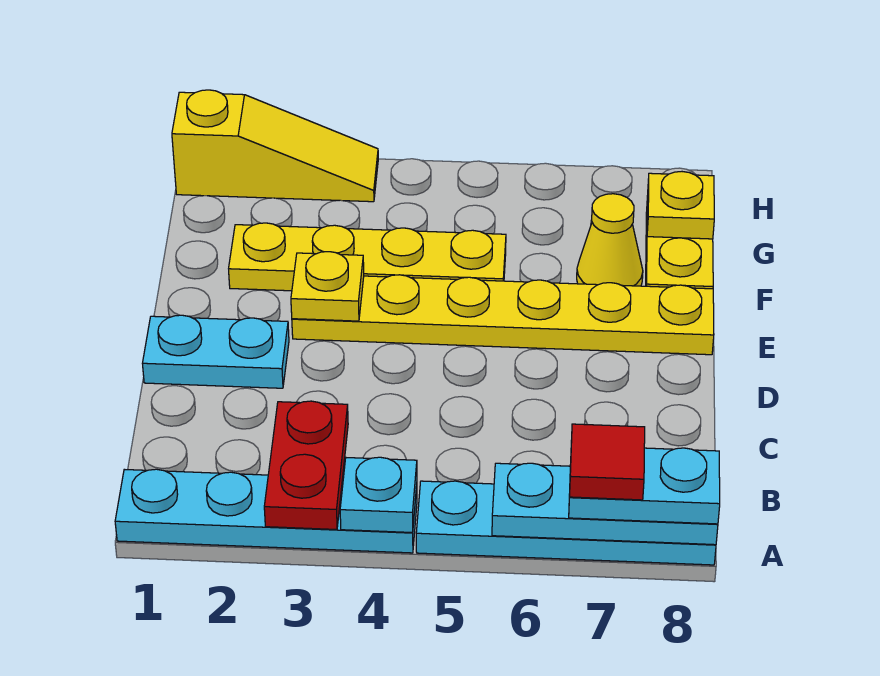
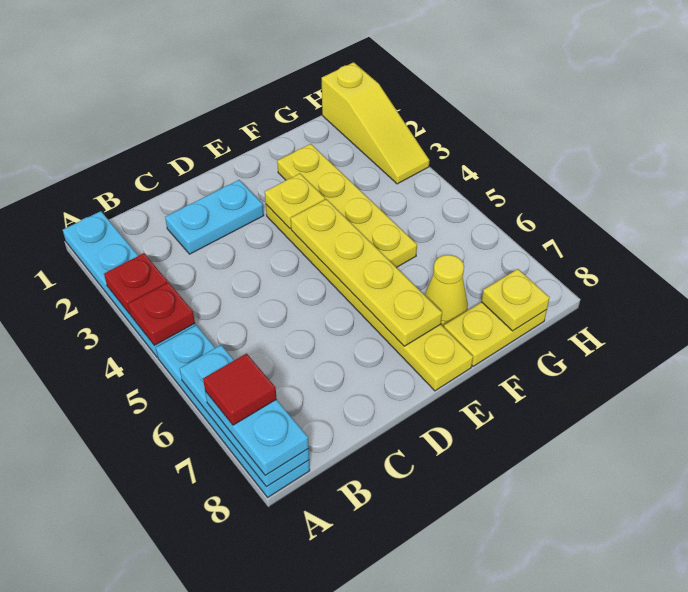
red 1x2 plate [264,401,348,530] -> red 1x1 plate [104,253,168,314]
cyan 1x1 plate [340,457,417,533] -> red 1x1 plate [128,282,195,346]
cyan 1x2 plate [142,315,289,388] -> cyan 1x2 plate turned to [165,180,264,254]
none -> yellow 1x4 plate [291,199,442,346]

